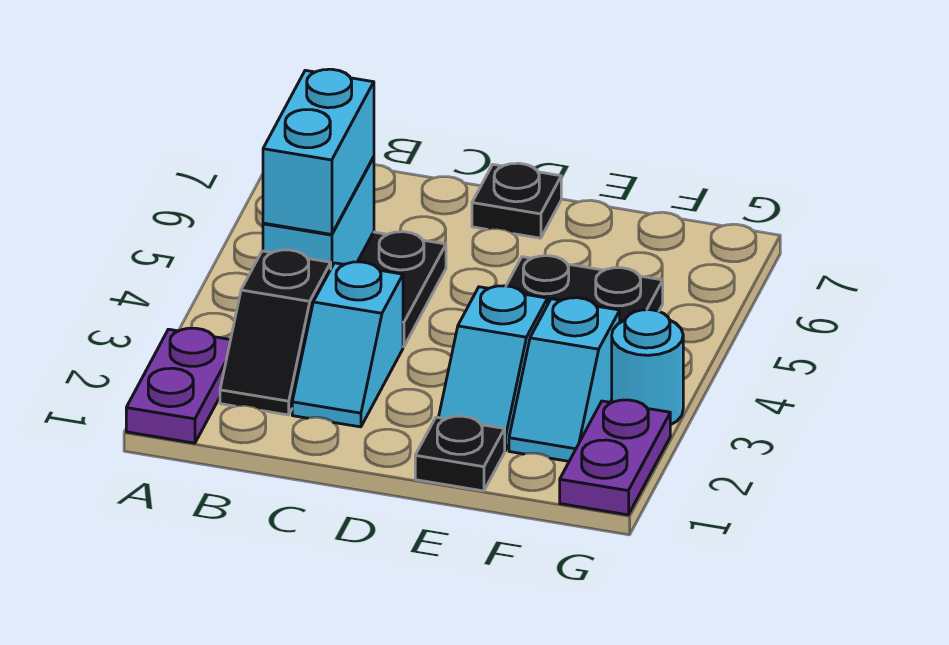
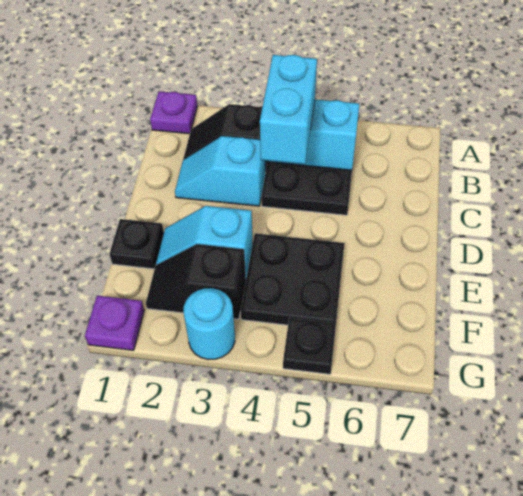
purple 1x2 plate [126,328,230,443] -> purple 1x1 plate [150,91,197,134]
cyan 1x2 brick [263,69,374,234] -> cyan 1x2 brick turned to [260,55,317,164]
black 1x1 plate [472,163,561,238] -> black 1x1 plate moved to [283,318,336,374]
cyan 1x2 slope [509,298,620,461] -> black 1x2 slope [146,244,246,319]
purple 1x2 plate [560,400,670,515] -> purple 1x1 plate [85,296,144,350]

